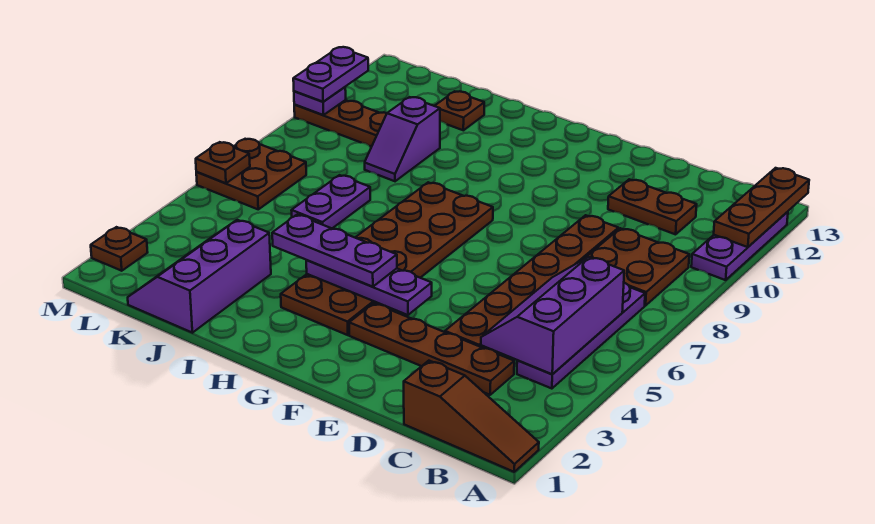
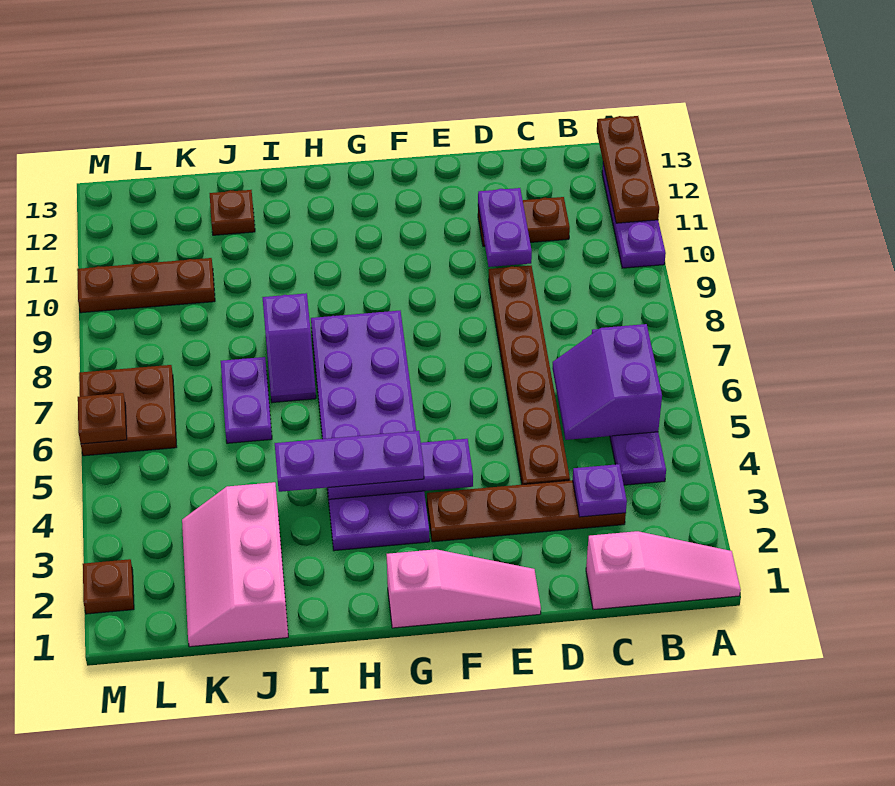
brown 1x3 slope [404,361,539,472] -> pink 1x3 slope [586,531,741,610]
purple 2x3 slope [481,257,624,374] -> purple 2x2 slope [552,324,662,440]
brown 2x2 plate [583,228,689,306] -> none
none -> pink 1x3 slope [387,549,541,628]
brown 2x6 plate [281,182,493,335] -> purple 2x6 plate [311,311,430,551]
purple 2x3 slope [128,220,271,333] -> pink 2x3 slope [182,482,288,647]
purple 1x2 slope [365,97,440,181] -> purple 1x2 slope moved to [262,293,316,402]
purple 1x1 plate [294,87,346,115] -> purple 1x1 plate moved to [573,464,627,517]
purple 1x2 plate [293,47,368,102] -> purple 1x2 plate moved to [478,188,532,267]

